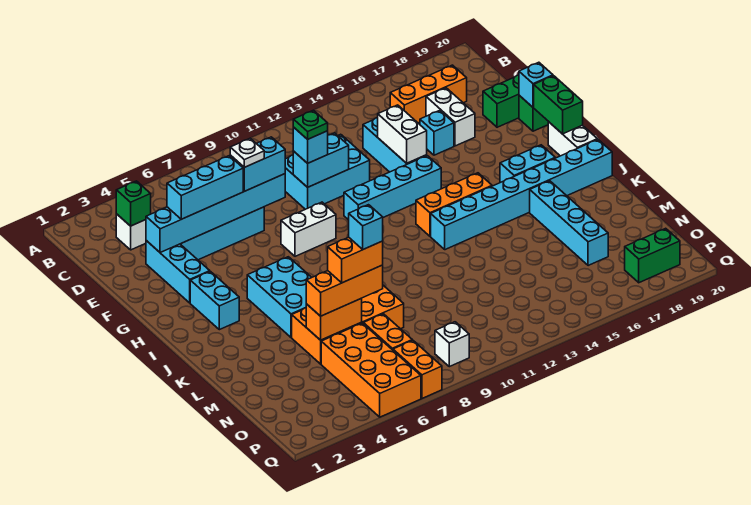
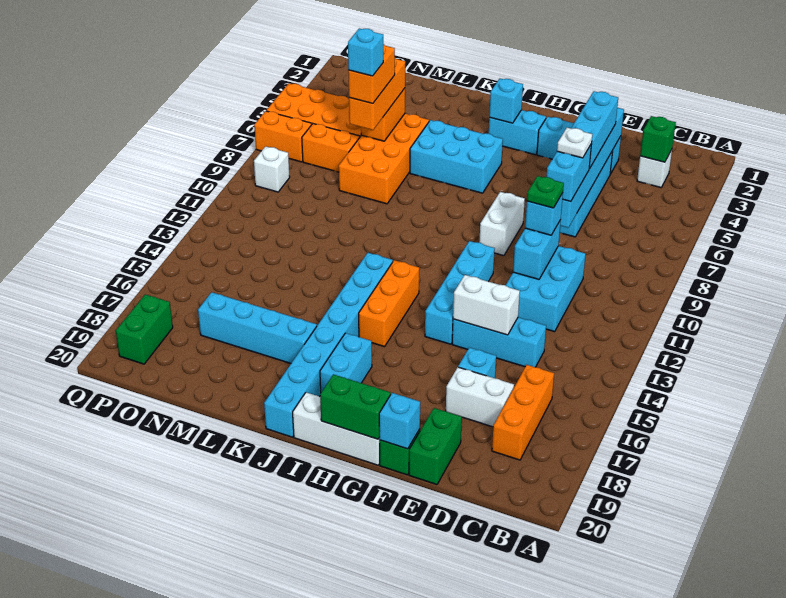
white 1x2 brick [548,122,597,156] -> white 1x3 brick [293,392,380,465]
none -> cyan 1x1 brick [489,79,523,123]

